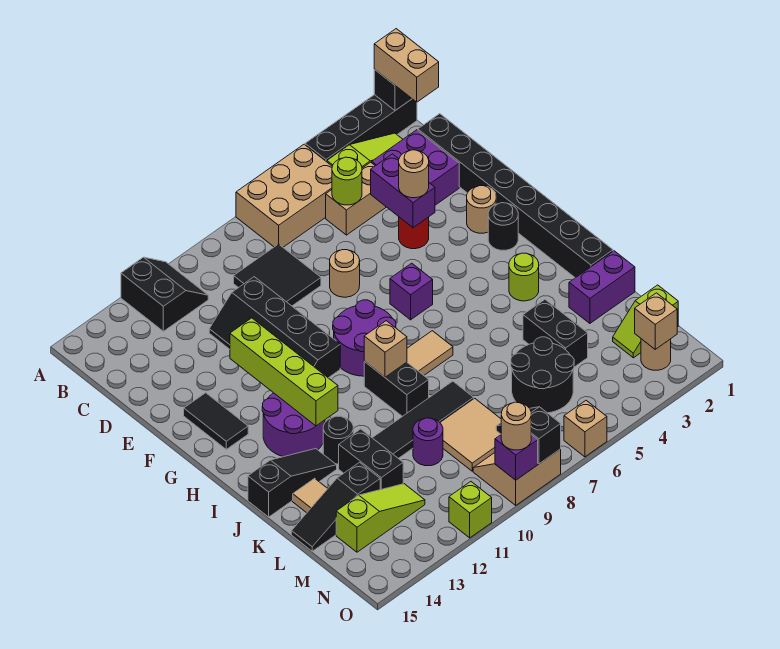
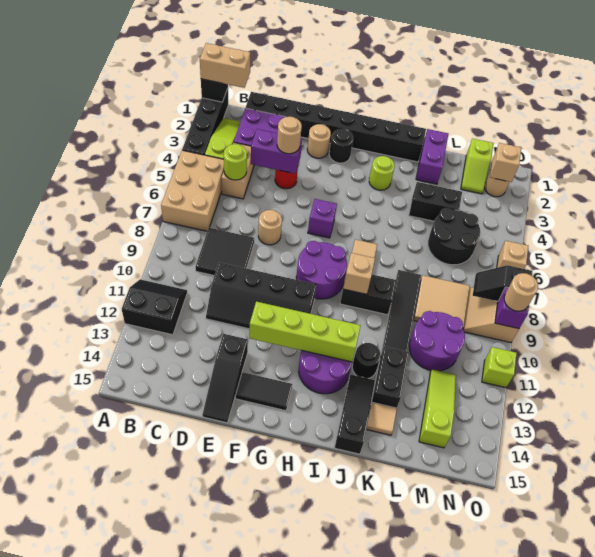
black 1x2 brick [339,429,403,490] -> black 1x2 brick turned to [371,346,409,408]
purple 1x1 round brick [413,418,443,466] -> purple 2x2 round brick [409,311,465,371]
black 1x3 slope [291,462,380,551] -> black 1x3 slope moved to [202,334,248,423]

